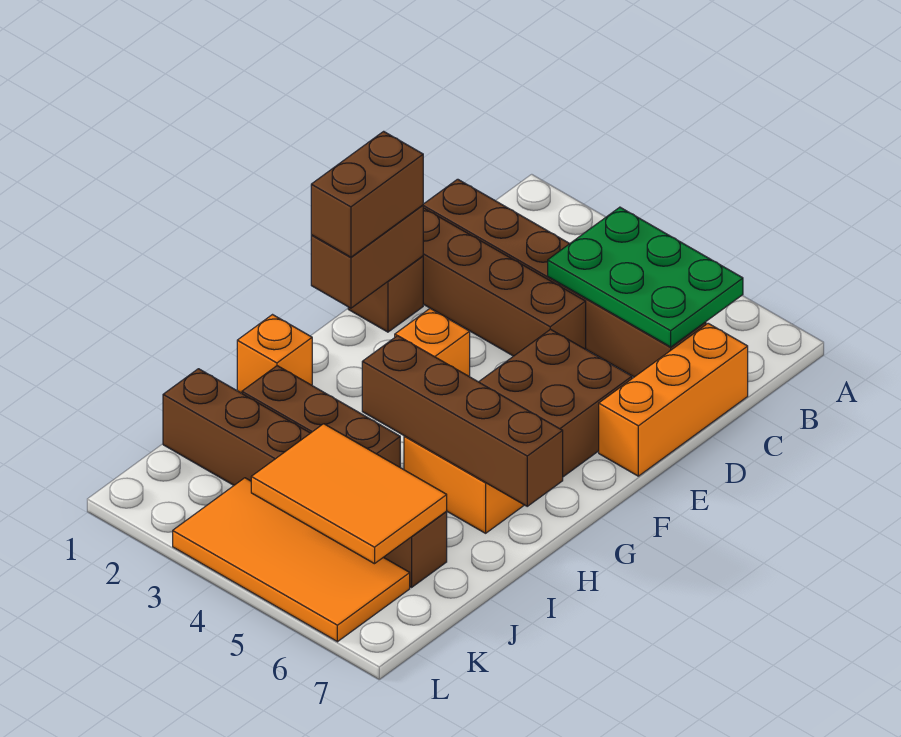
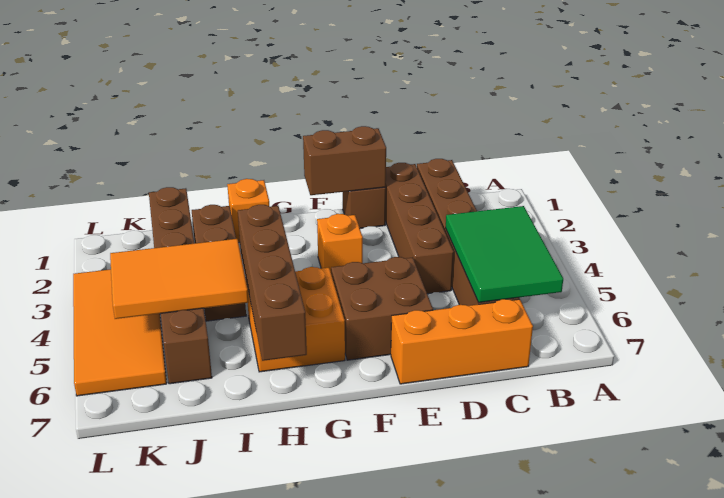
green 2x3 plate [548,207,743,347] -> green 2x3 tile [446,206,563,303]
brown 1x2 brick [311,131,423,257] -> none
orange 2x3 tile [251,424,447,564] -> orange 2x3 tile turned to [110,239,248,319]

